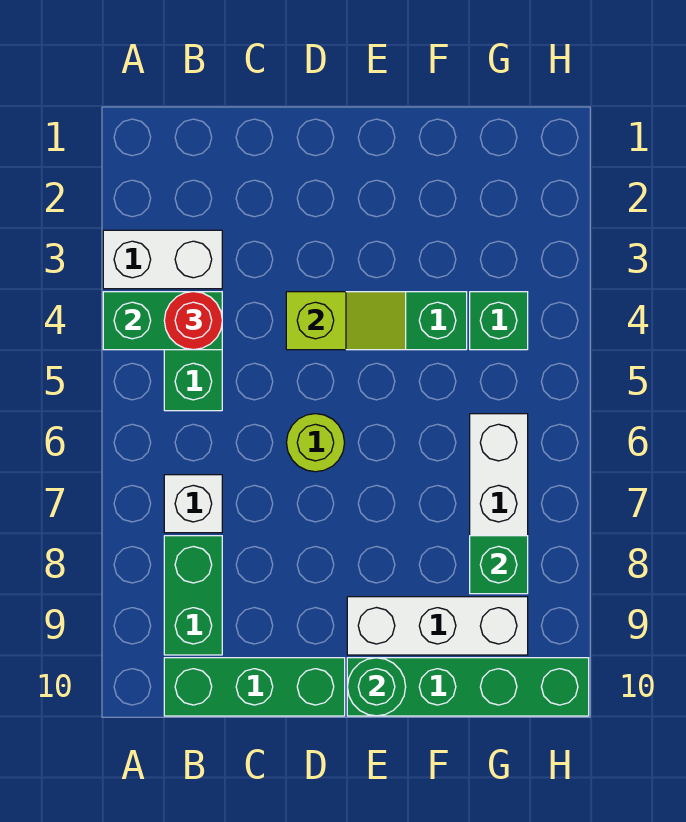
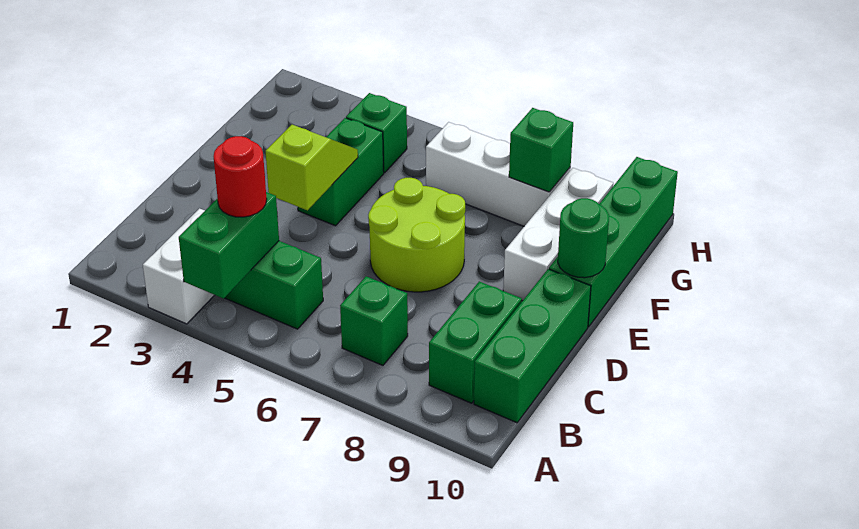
white 1x1 brick [164,475,222,533] -> green 1x1 brick [340,276,408,365]
green 1x2 brick [164,536,222,655] -> green 1x2 brick turned to [429,281,522,403]
lime 1x1 round brick [286,414,345,472] -> lime 2x2 round brick [368,178,465,292]

